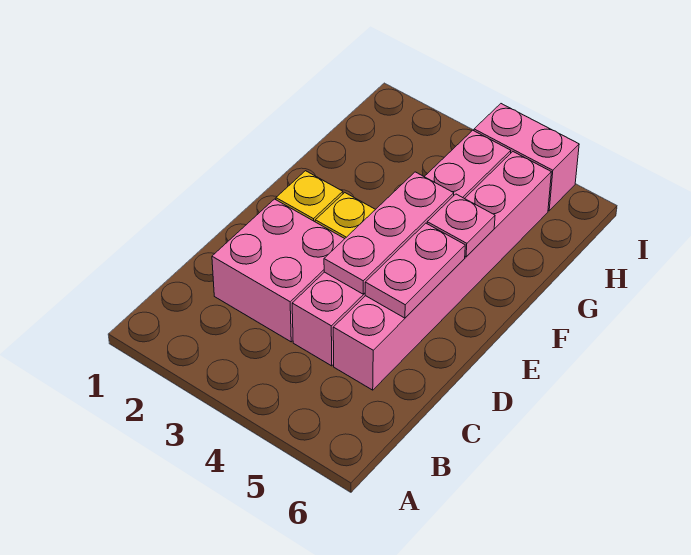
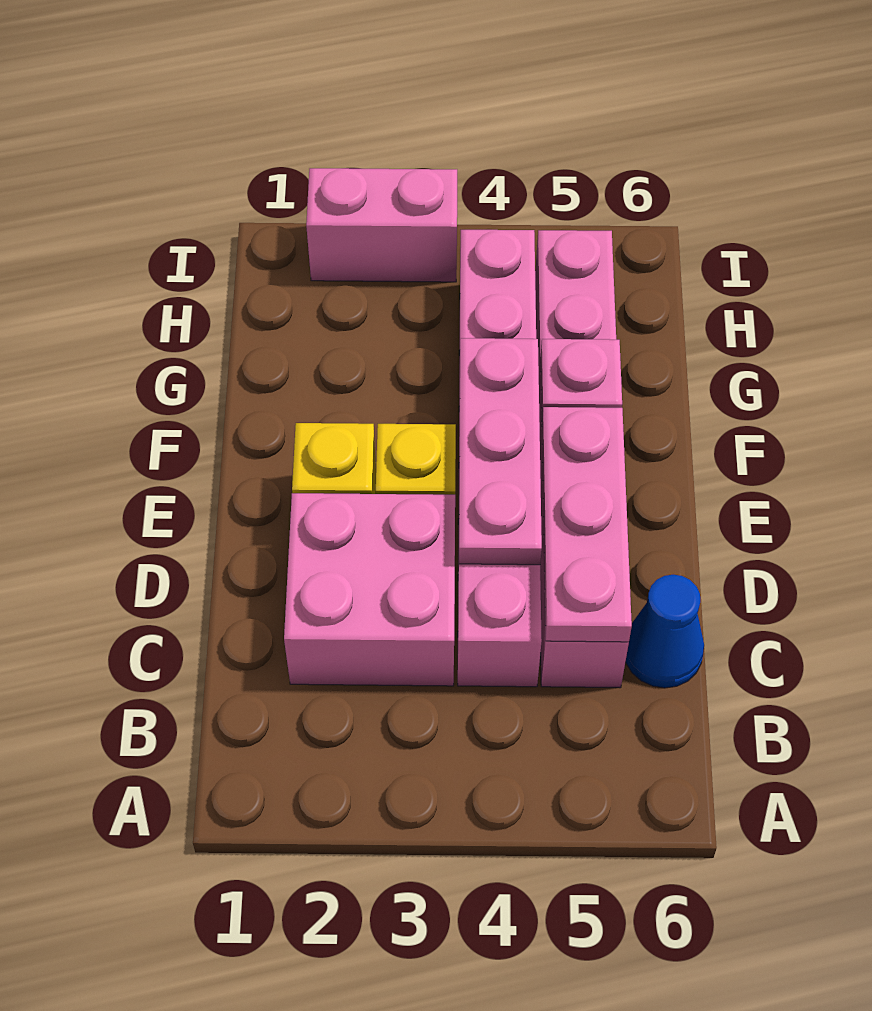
none -> blue 1x1 cone [626,575,704,688]
pink 1x2 plate [365,223,465,318] -> pink 1x3 plate [542,407,632,642]
pink 1x2 brick [474,104,579,211] -> pink 1x2 brick moved to [306,168,457,282]

